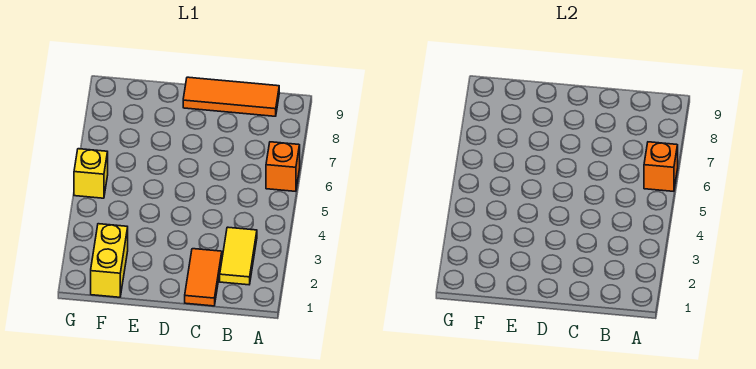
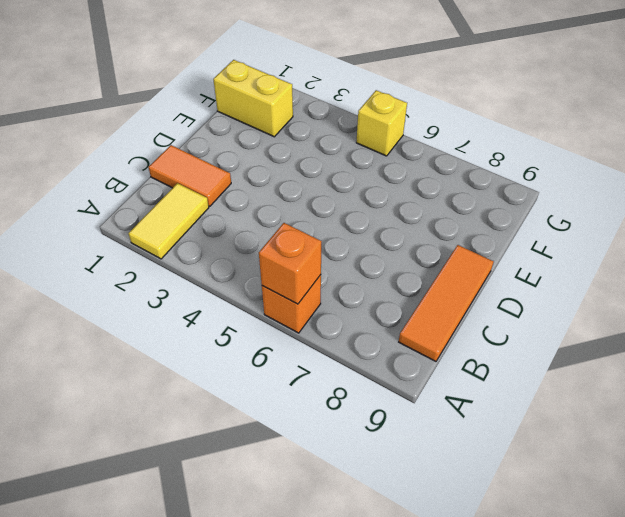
yellow 1x2 tile [220,227,257,285] -> yellow 1x2 tile turned to [128,183,209,259]

